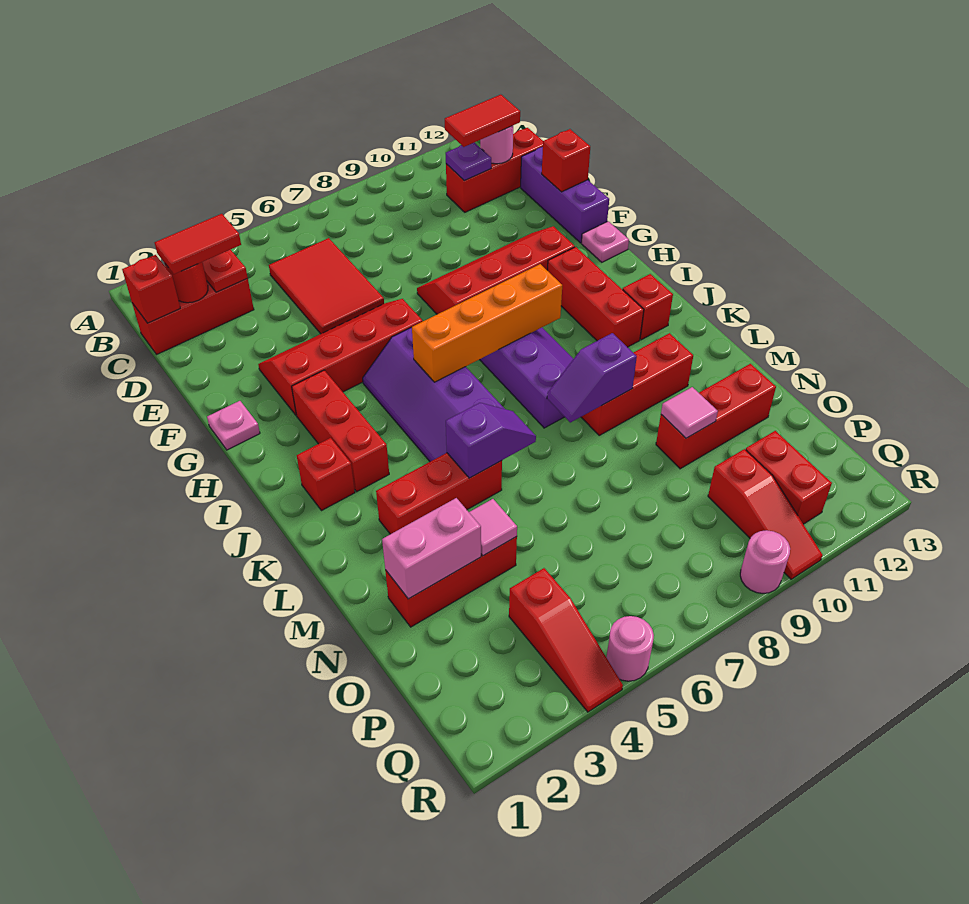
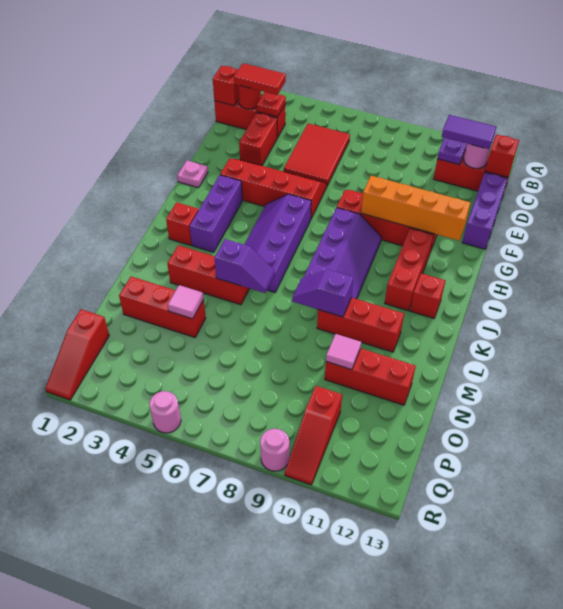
red 1x2 tile [445,95,520,147] -> purple 1x2 tile [442,115,496,149]
red 1x1 brick [542,129,590,192] -> red 1x1 brick moved to [485,134,519,177]
pink 1x1 plate [581,221,629,262] -> none
red 1x3 brick [292,370,389,492] -> purple 1x3 brick [190,175,242,252]
orange 1x4 brick [412,264,562,382] -> orange 1x4 brick moved to [361,176,470,241]
pink 1x2 brick [382,498,481,599] -> none
red 1x3 slope [509,568,623,712] -> red 1x3 slope moved to [45,309,109,400]
red 1x2 brick [746,431,832,524] -> red 1x2 brick moved to [239,113,277,166]

